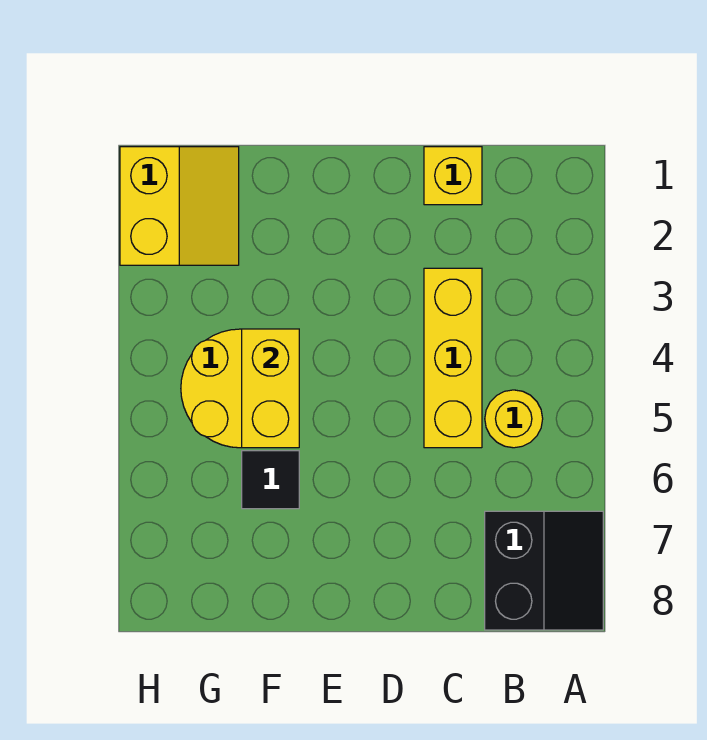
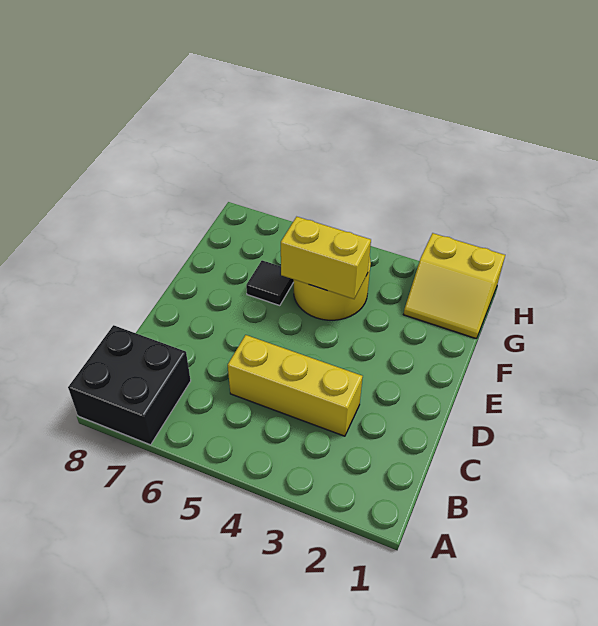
black 2x2 slope [485,511,603,630] -> black 2x2 brick [68,325,191,445]
yellow 1x1 round brick [485,390,543,448] -> none
yellow 1x1 brick [424,147,482,205] -> none

